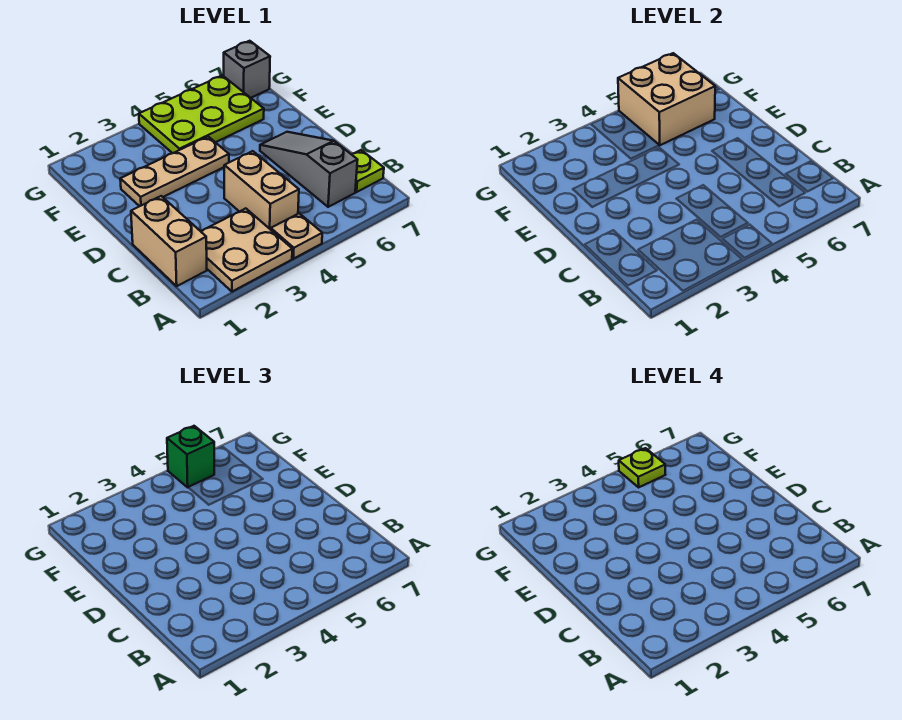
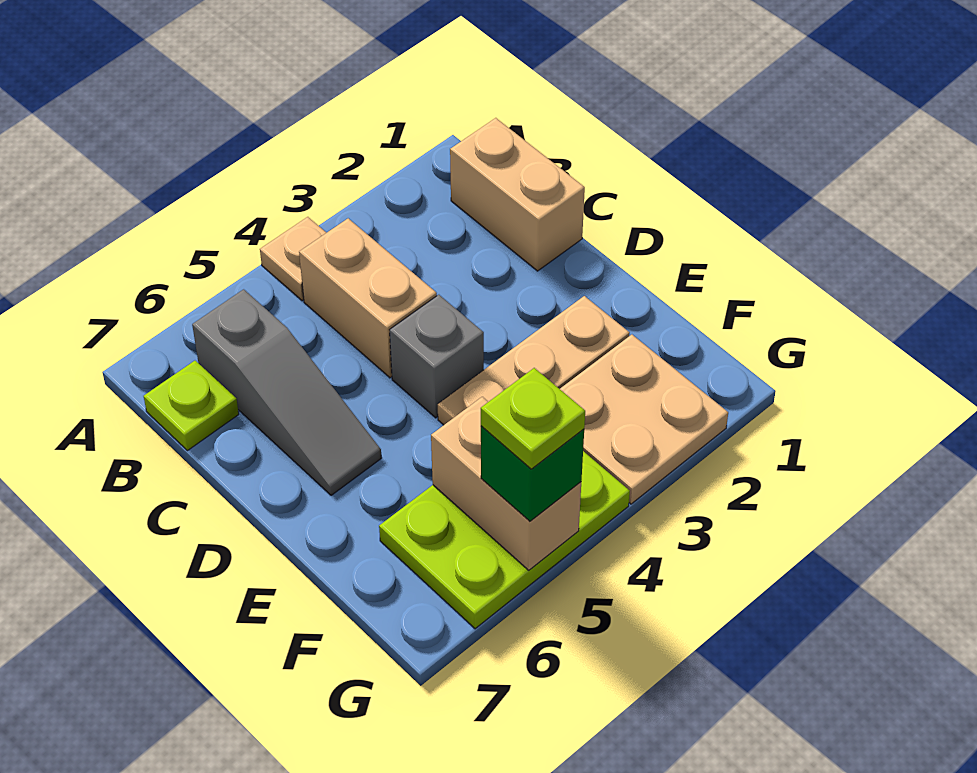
tan 2x2 plate [201,208,292,292] -> tan 2x2 plate moved to [560,335,728,504]
tan 2x2 brick [618,53,715,145] -> tan 1x2 brick [431,397,581,570]
grey 1x1 brick [224,41,270,98] -> grey 1x1 brick moved to [390,295,484,418]

